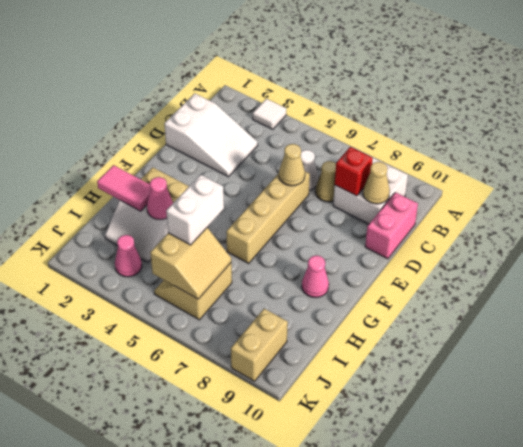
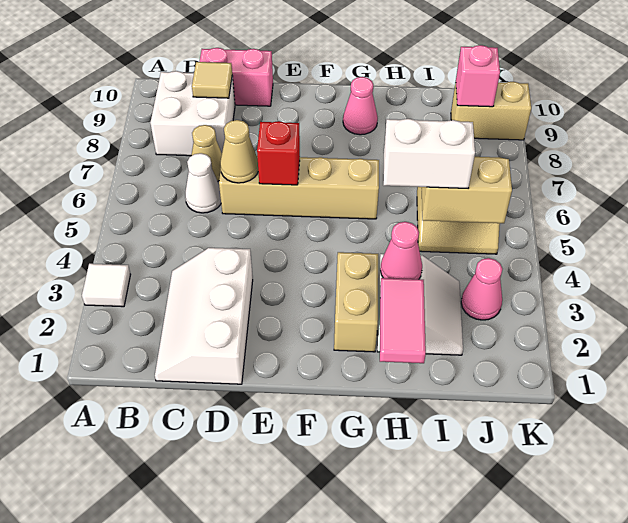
white 2x3 slope [164,93,258,177] -> white 2x3 slope turned to [155,248,253,384]
red 1x1 brick [335,147,373,196] -> red 1x1 brick moved to [257,121,300,185]
tan 1x1 cone [363,162,390,204] -> tan 1x1 tile [192,62,232,98]
none -> pink 1x1 brick [456,45,500,107]

